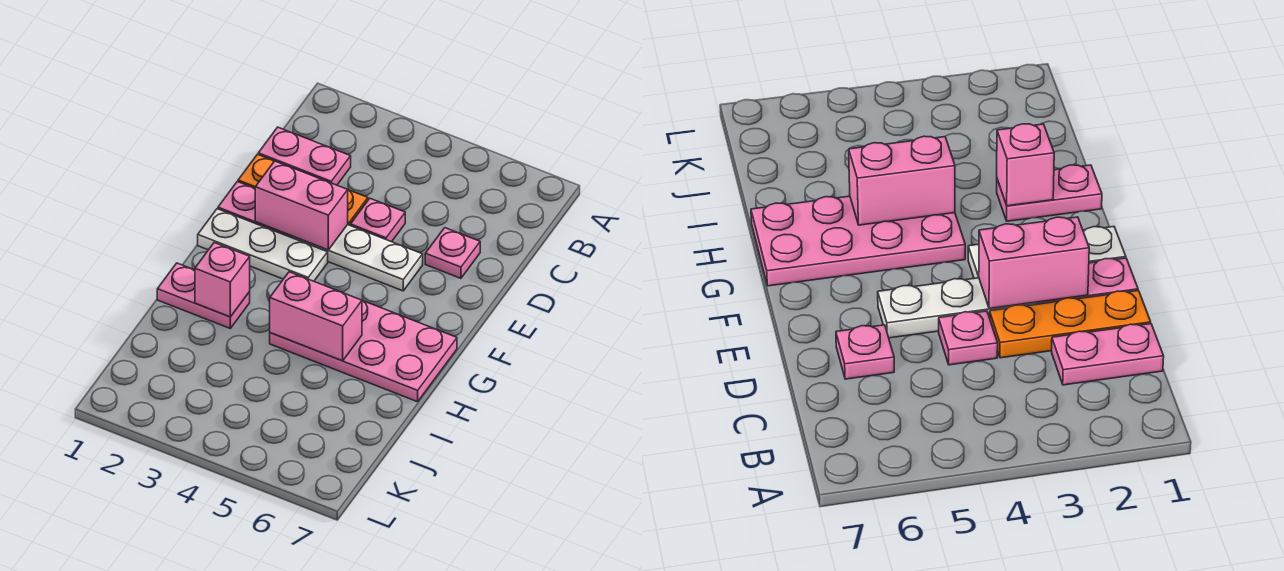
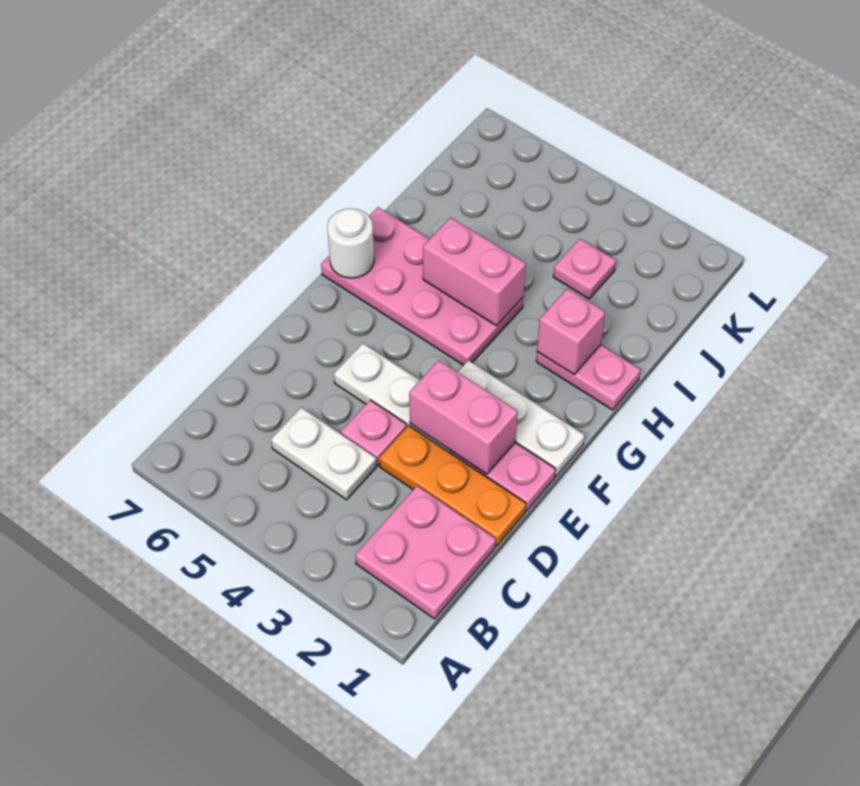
pink 1x2 plate [258,127,351,185] -> pink 2x2 plate [355,486,496,619]
none -> white 1x2 plate [271,407,376,500]
pink 1x1 plate [425,228,480,278] -> pink 1x1 plate moved to [553,239,616,299]
none -> white 1x1 round brick [327,208,374,278]

